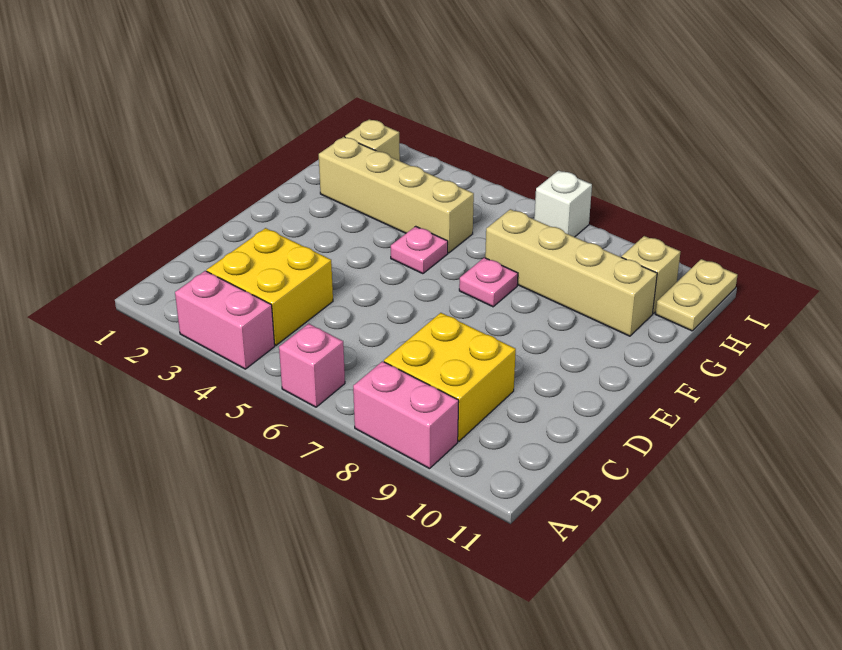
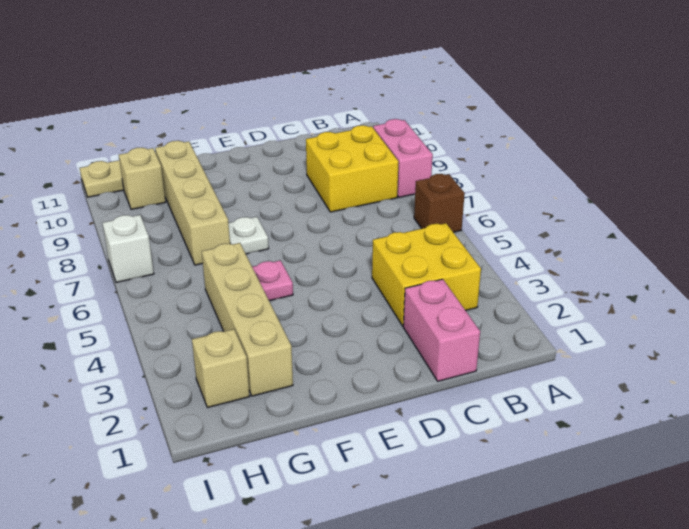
pink 1x2 brick [175,271,275,369] -> pink 1x2 brick moved to [403,279,480,381]
pink 1x1 brick [279,324,345,407] -> brown 1x1 brick [414,174,465,232]
pink 1x1 plate [459,258,518,307] -> white 1x1 plate [229,217,269,254]

